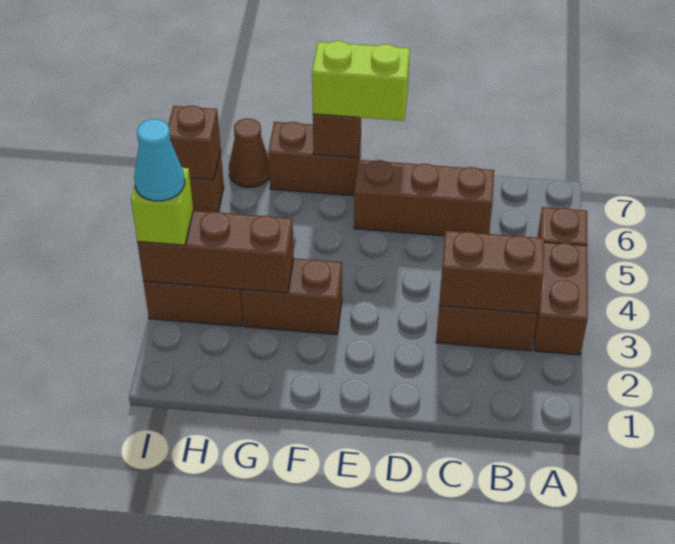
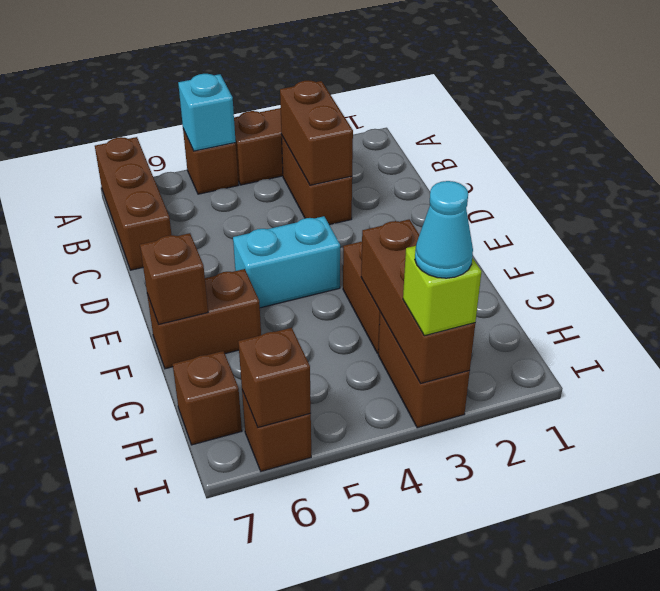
none -> cyan 1x1 brick [178,74,236,151]
brown 1x3 brick [354,160,494,236] -> brown 1x3 brick moved to [95,137,171,270]
none -> cyan 1x2 brick [233,216,340,308]
lime 1x2 brick [312,41,410,121] -> none
brown 1x2 brick [268,122,361,196] -> brown 1x2 brick turned to [147,269,261,369]
brown 1x1 cone [229,118,270,187] -> brown 1x1 brick [173,351,242,445]

